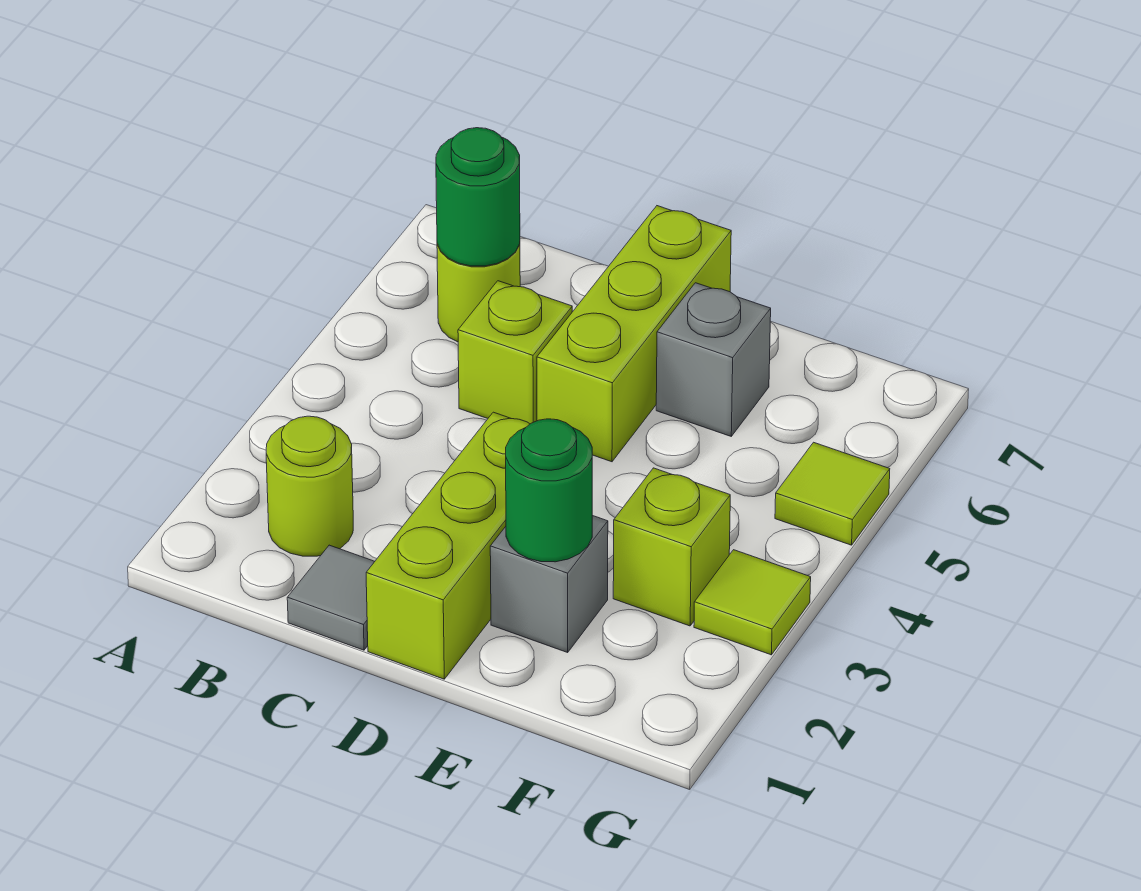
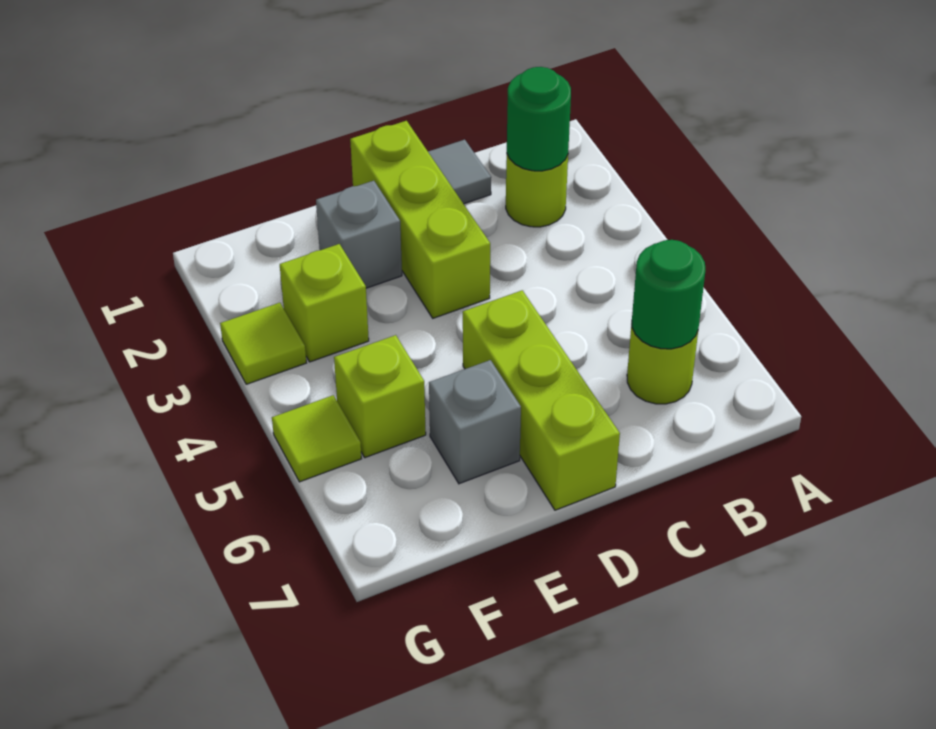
lime 1x1 brick [458,281,572,424] -> lime 1x1 brick moved to [334,335,426,458]
green 1x1 round brick [506,419,592,562] -> green 1x1 round brick moved to [507,67,571,171]

